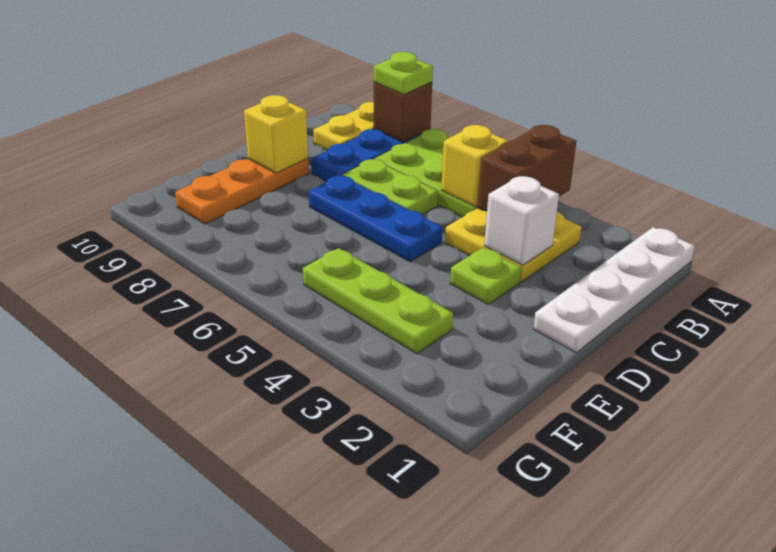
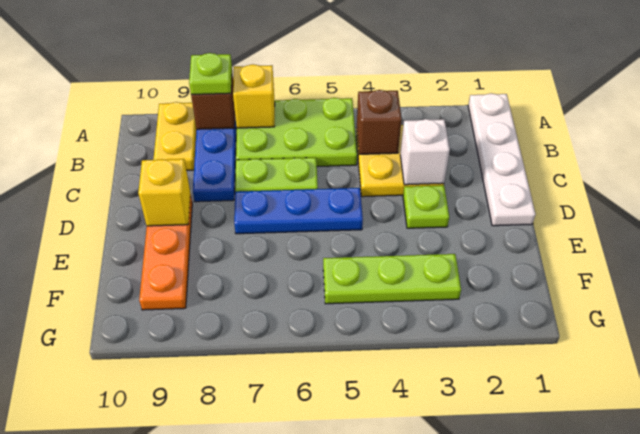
brown 1x2 brick [477,125,576,211] -> brown 1x1 brick [357,90,402,154]
yellow 1x1 brick [441,125,509,207] -> yellow 1x1 brick moved to [233,64,275,128]

